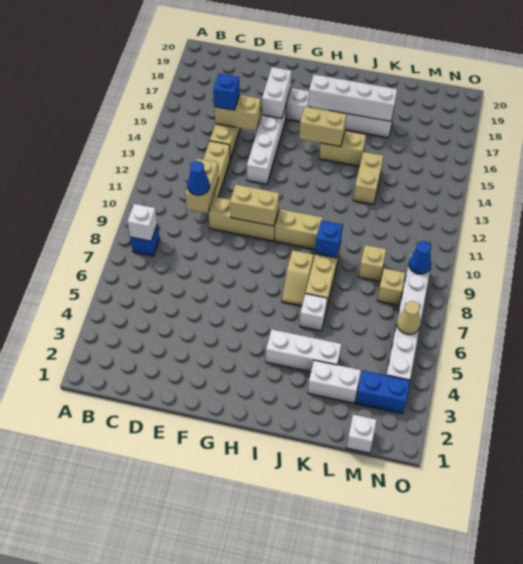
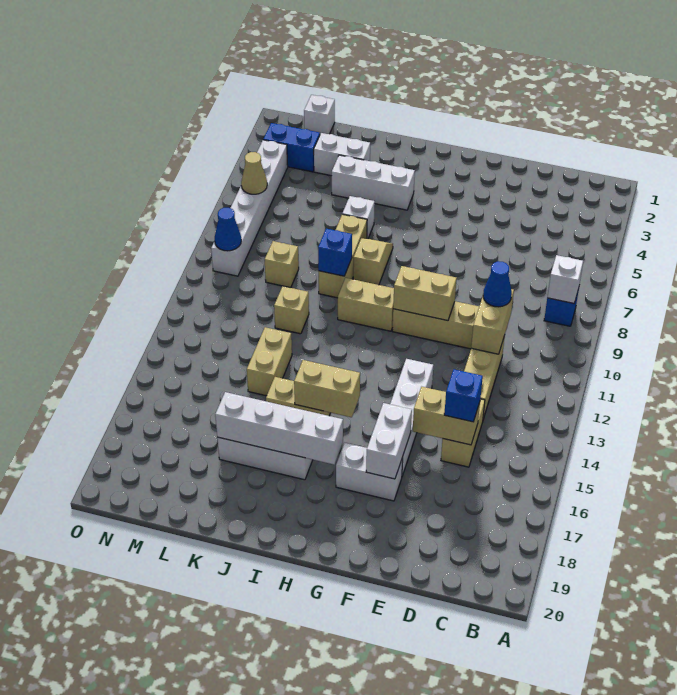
tan 1x1 brick [377,268,406,305] -> tan 1x1 brick moved to [274,286,309,334]

